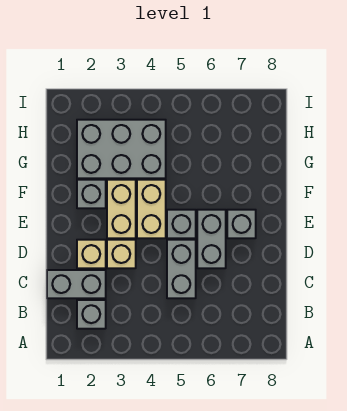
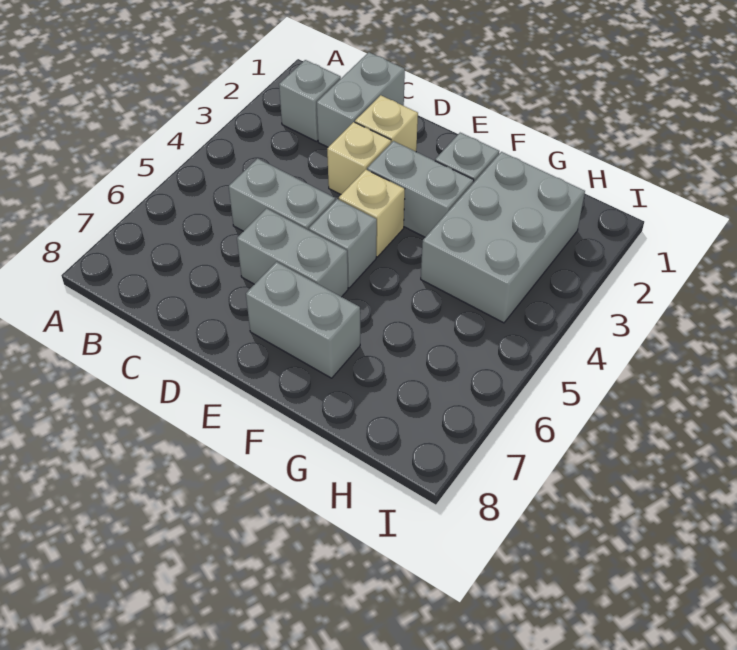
tan 1x2 brick [107,180,136,238] -> grey 1x2 brick [367,141,474,237]
tan 1x2 brick [137,180,166,238] -> tan 1x1 brick [339,170,405,257]
grey 1x1 brick [227,210,256,238] -> grey 1x2 brick [246,262,360,378]

